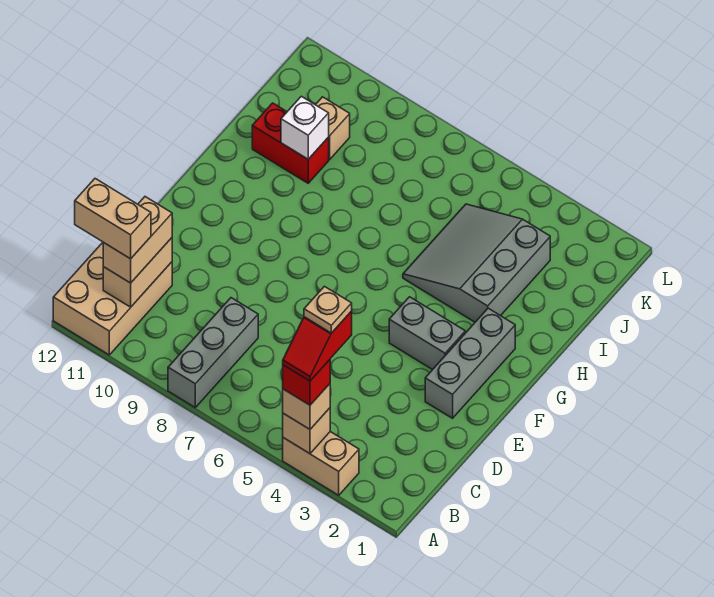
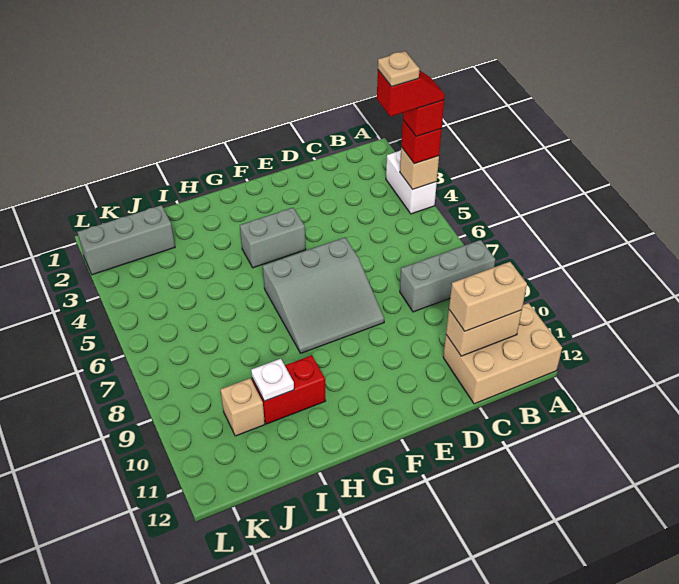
tan 1x2 brick [283,432,359,495] -> white 1x2 brick [386,150,437,214]
tan 1x1 brick [283,384,330,429] -> red 1x1 brick [401,120,442,164]
tan 1x2 brick [75,179,151,259] -> none
grey 1x3 brick [425,308,515,418] -> grey 1x3 brick moved to [77,205,175,275]
grey 1x2 brick [389,297,465,370] -> grey 1x2 brick turned to [240,208,306,268]
grey 3x3 slope [403,204,550,322] -> grey 3x3 slope moved to [263,237,384,353]
red 1x2 brick [252,103,329,183] -> red 1x2 brick turned to [252,355,326,424]
white 1x1 brick [281,96,329,159] -> white 1x1 plate [251,359,294,401]

